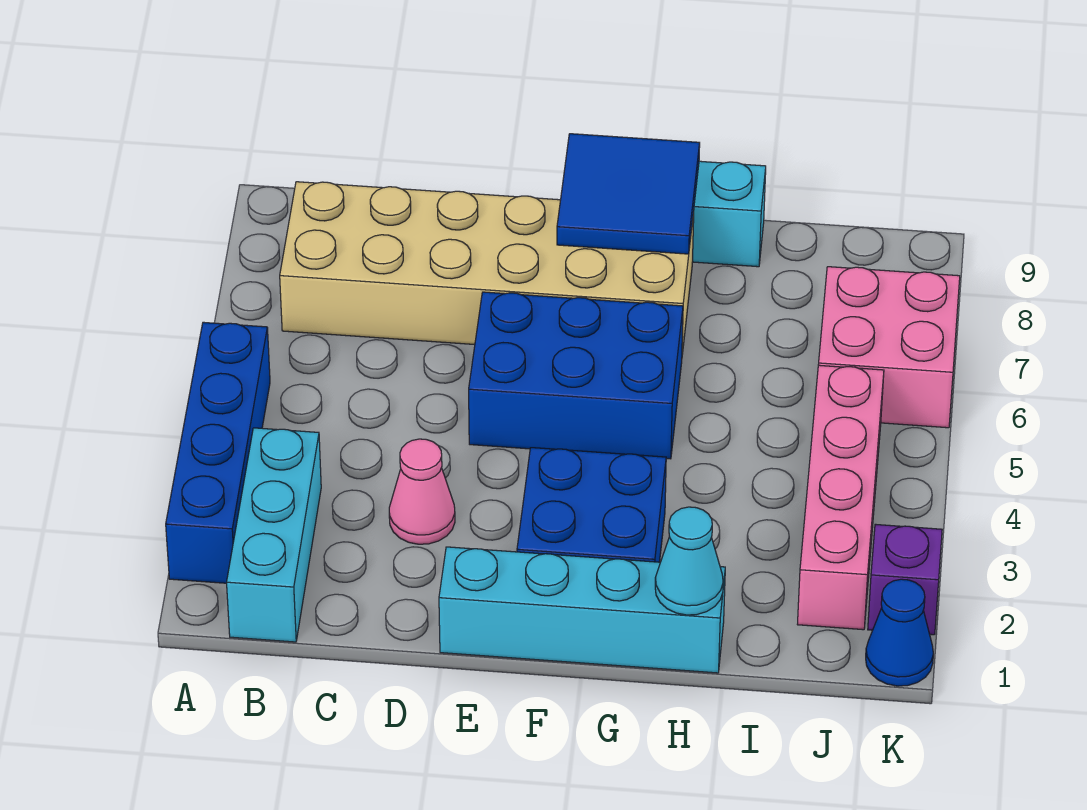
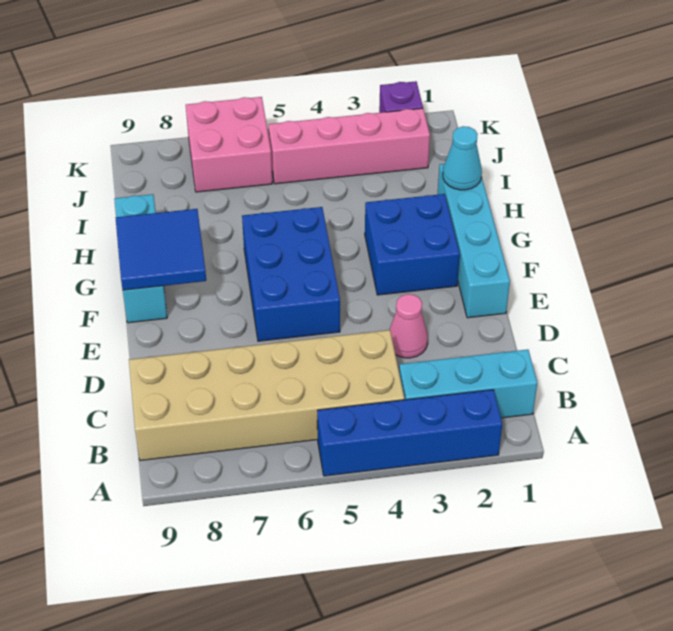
tan 2x6 brick [280,182,694,354] -> tan 2x6 brick turned to [129,330,404,461]
blue 1x1 cone [866,579,933,686] -> none

